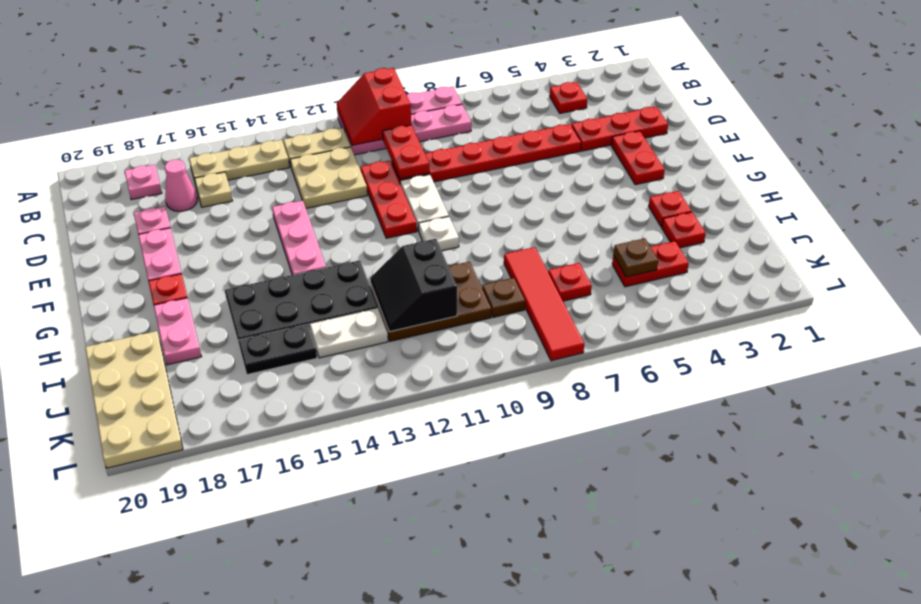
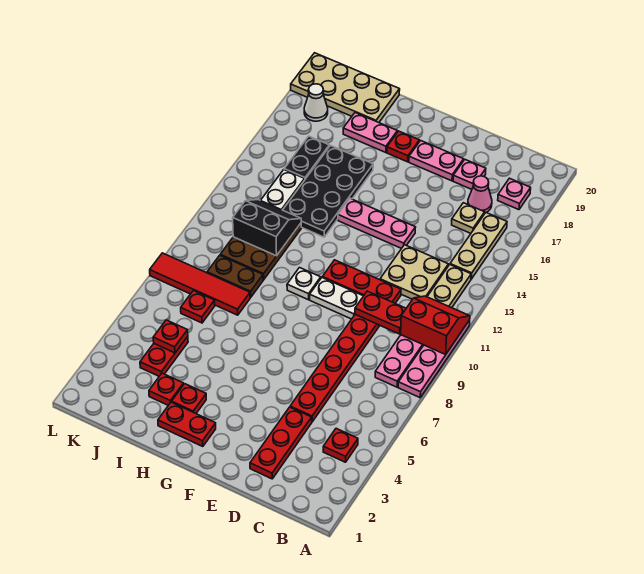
red 1x2 plate [611,131,665,185] -> red 1x2 plate moved to [158,402,216,447]
brown 1x1 plate [613,238,658,277] -> red 1x1 plate [153,320,188,353]
brown 1x1 plate [482,278,525,317] -> brown 1x2 plate [207,255,263,297]
none -> white 1x1 cone [304,84,328,121]

